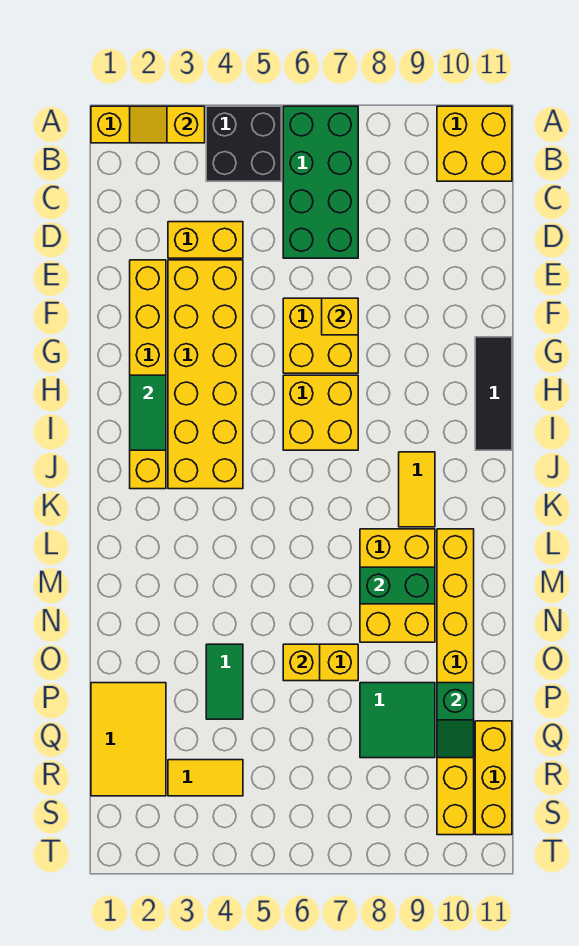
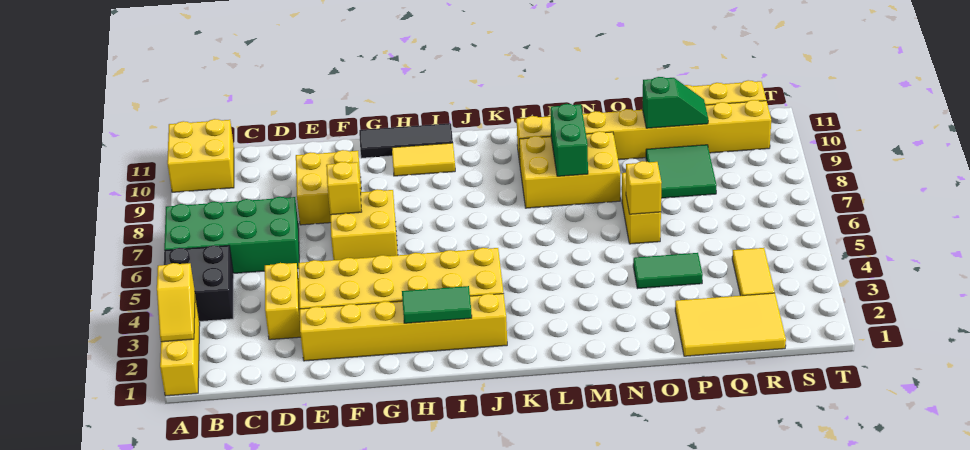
yellow 2x2 brick [283,375,358,450] -> yellow 2x2 brick moved to [296,150,361,225]
yellow 1x2 tile [399,452,435,527] -> yellow 1x2 tile moved to [392,143,455,176]

